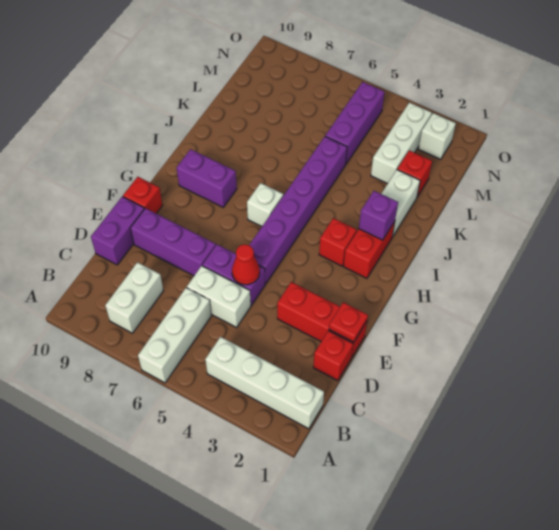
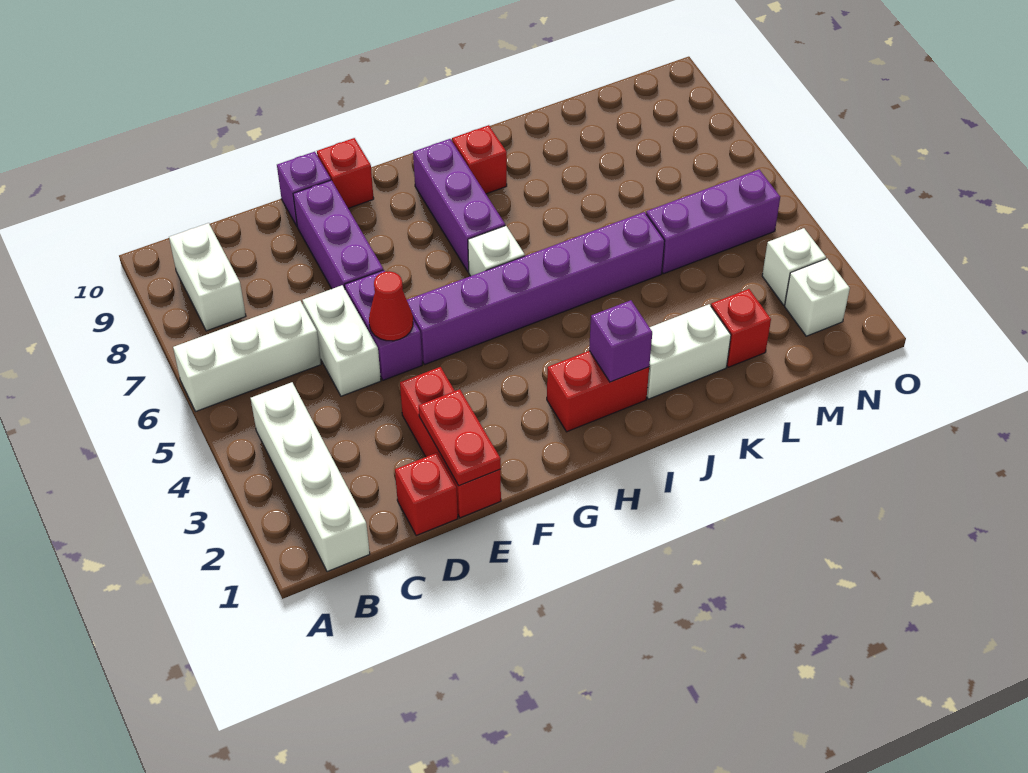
white 1x2 brick [105,262,163,333] -> white 1x2 brick turned to [169,223,246,331]
purple 1x2 brick [91,197,144,265] -> purple 1x1 brick [277,152,331,226]
red 1x1 plate [329,302,368,342] -> red 1x2 plate [419,389,501,486]
red 1x1 brick [319,218,357,266] -> red 1x1 brick moved to [452,125,507,194]
purple 1x2 brick [177,149,237,207] -> purple 1x3 brick [413,139,505,272]
white 1x3 brick [371,102,432,184] -> white 1x1 brick [762,228,826,305]

